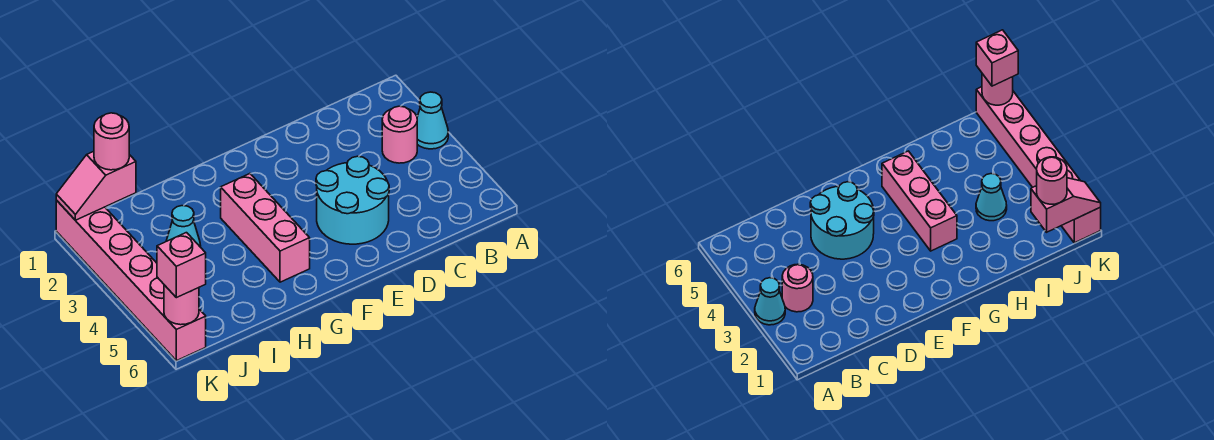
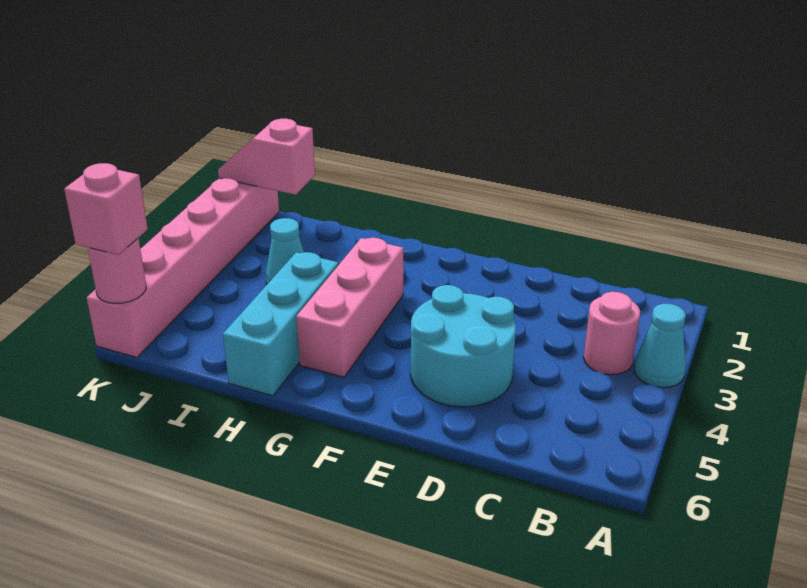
none -> cyan 1x3 brick [223,252,338,396]
pink 1x1 round brick [94,113,129,170] -> none

